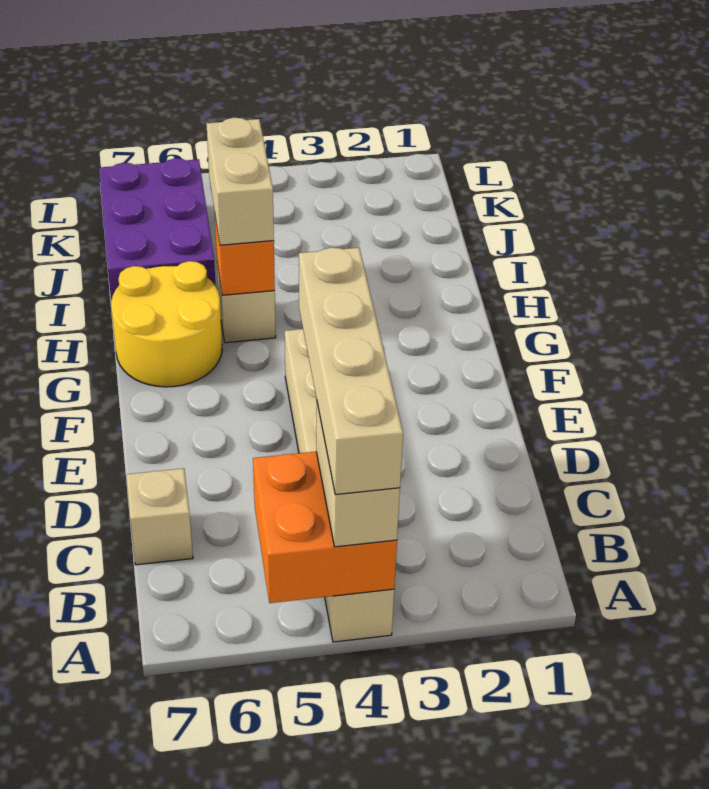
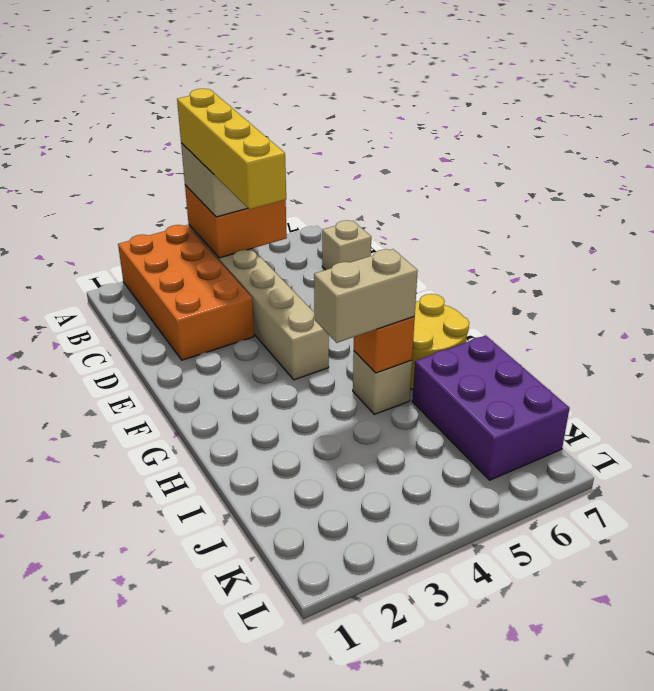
none -> orange 2x4 brick [118,225,254,360]
tan 1x4 brick [299,247,403,495] -> yellow 1x4 brick [177,89,286,210]
tan 1x2 brick [206,118,274,245] -> tan 1x2 brick turned to [314,249,418,343]

